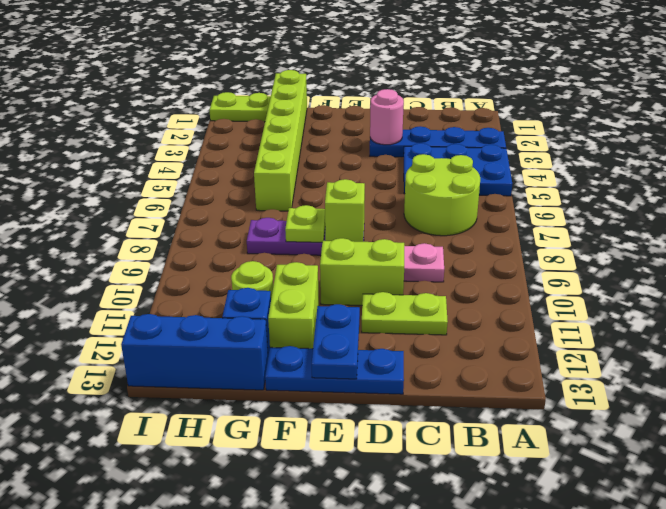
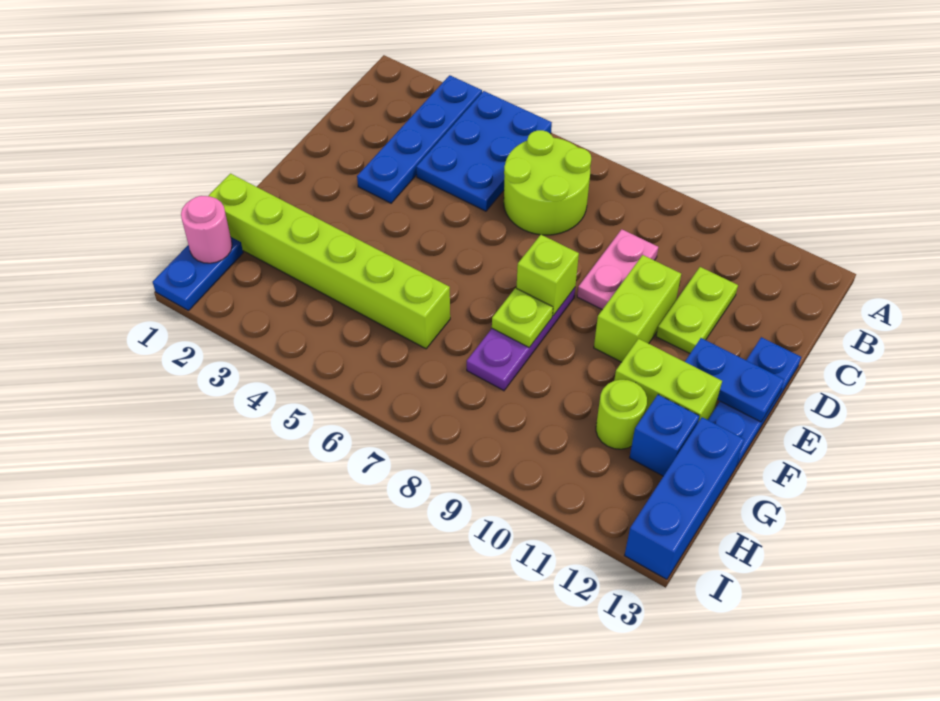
pink 1x1 round brick [370,89,404,145] -> pink 1x1 round brick moved to [181,196,232,263]
lime 1x2 plate [209,92,271,122] -> blue 1x2 plate [153,237,243,311]

